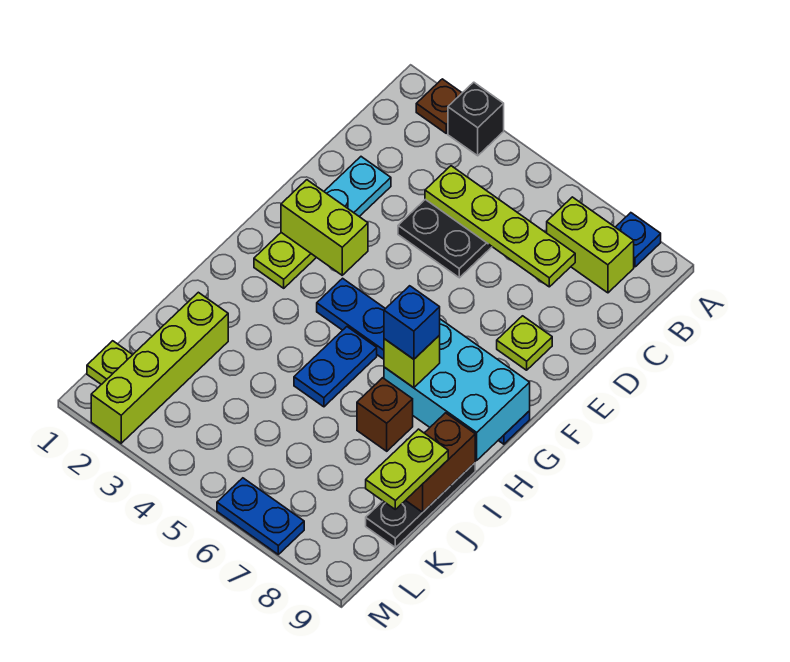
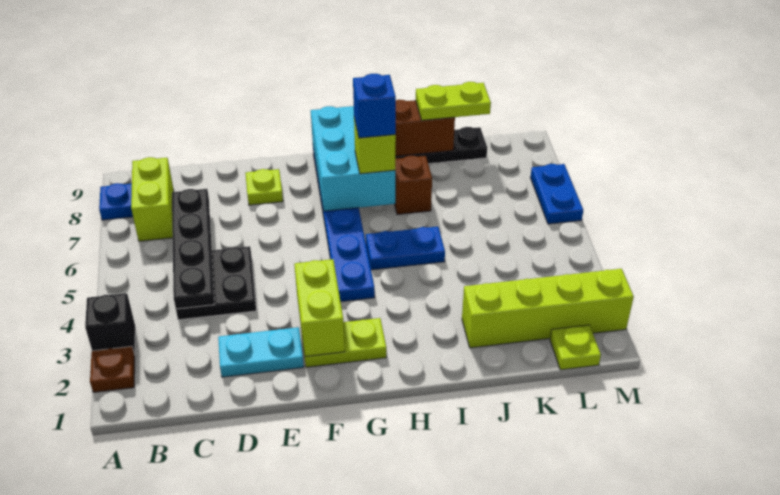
lime 1x4 plate [425,166,575,287] -> black 1x4 plate [172,189,214,309]

